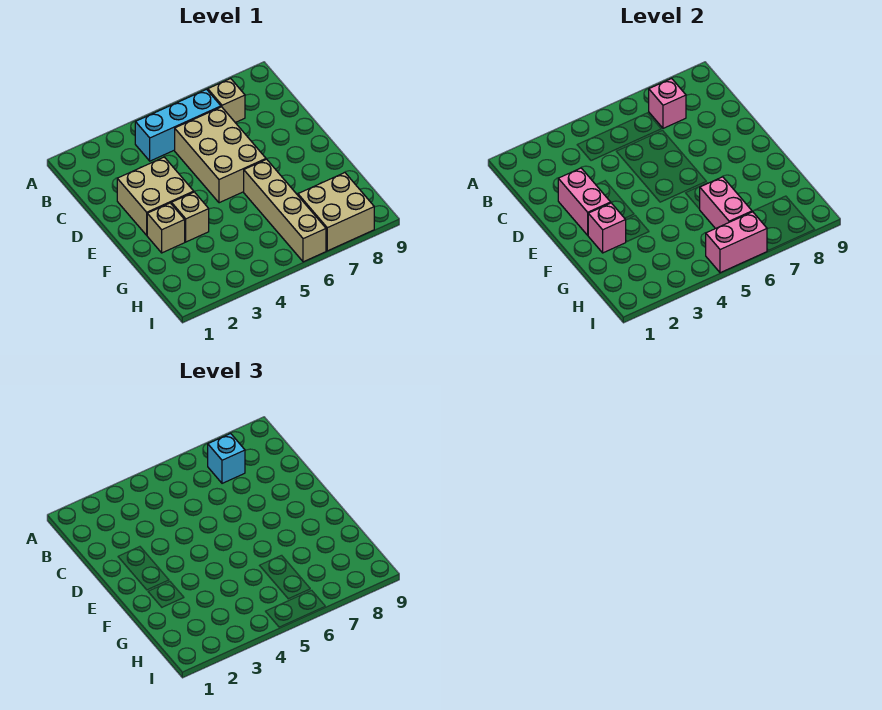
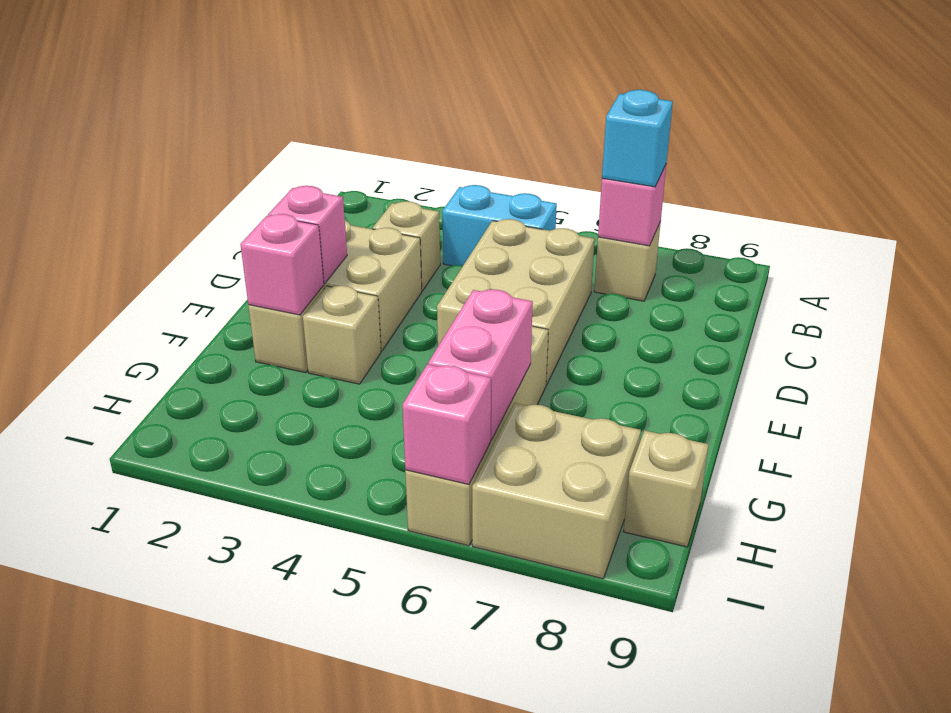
cyan 1x3 brick [135,89,221,161] -> cyan 1x2 brick [442,185,557,266]
none -> tan 1x1 brick [373,201,440,291]
pink 1x2 brick [558,168,611,235] -> pink 1x1 brick [268,186,347,283]
none -> tan 1x1 brick [624,431,709,547]
pink 1x2 brick [706,212,767,273] -> pink 1x1 brick [403,364,491,484]

